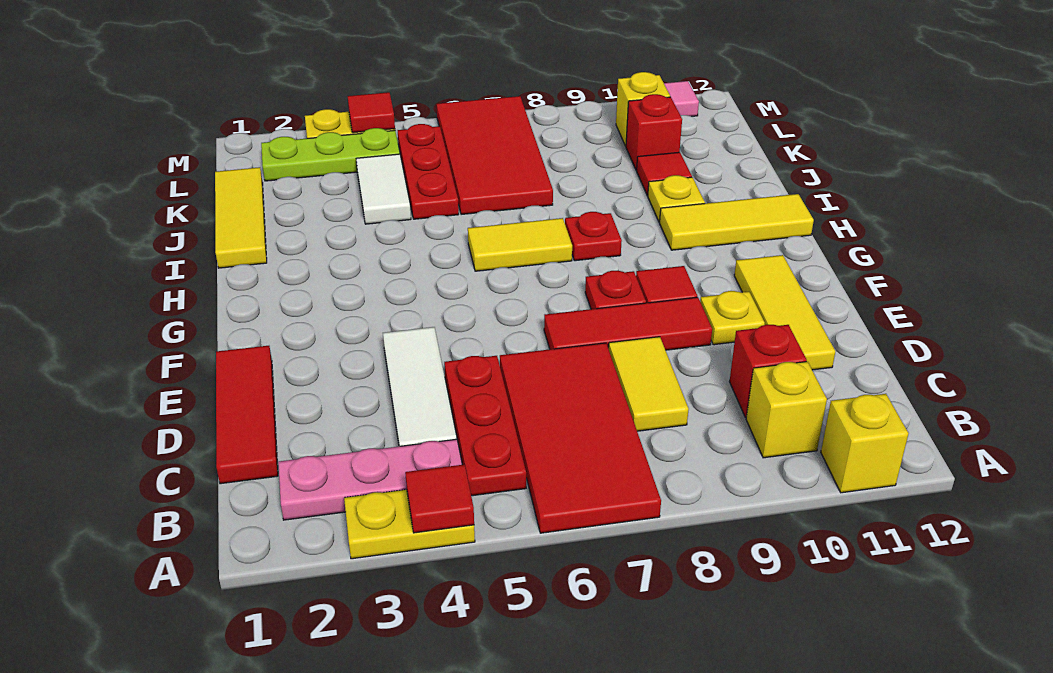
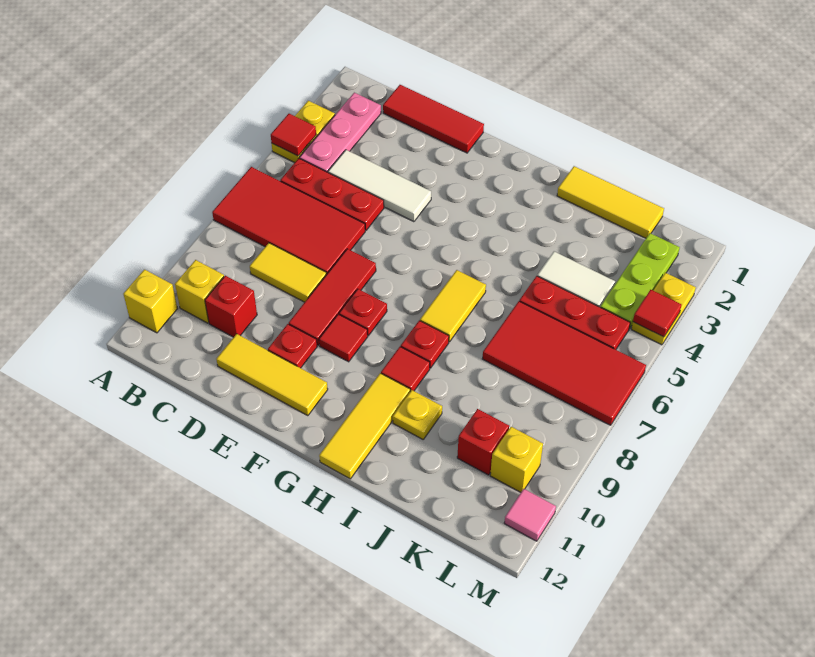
yellow 1x1 plate [700,291,765,345] -> red 1x1 plate [268,324,317,368]
red 1x1 tile [637,152,692,196] -> red 1x1 tile moved to [381,347,430,391]

